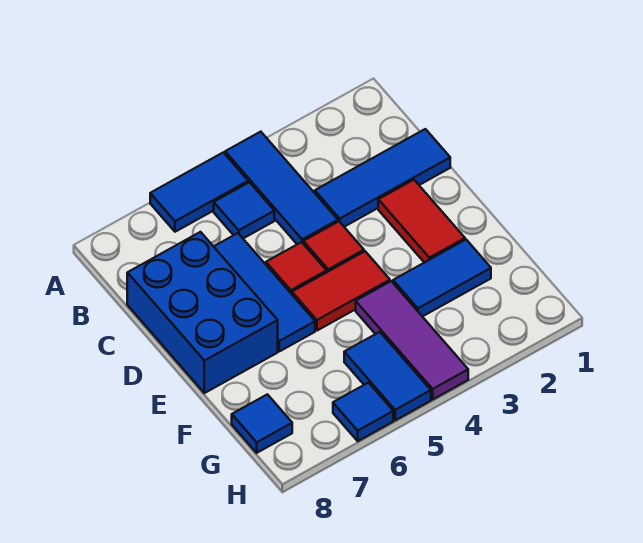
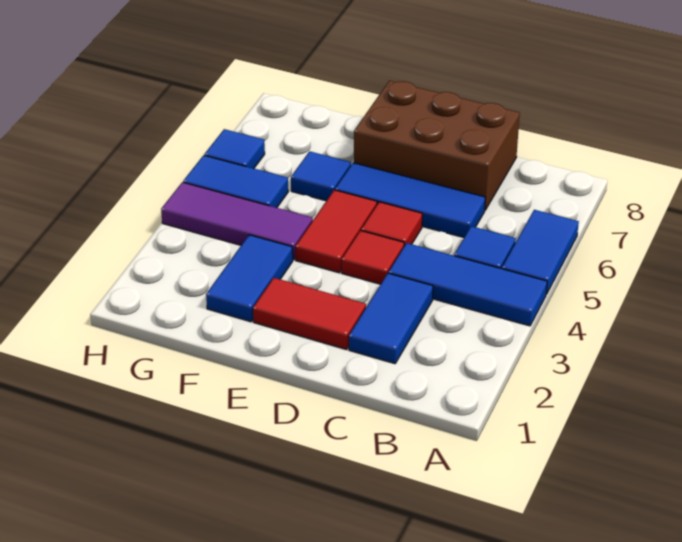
blue 1x3 tile [315,129,450,227] -> blue 1x2 tile [349,273,433,364]
blue 2x3 brick [127,232,278,393] -> brown 2x3 brick [354,81,520,210]
blue 1x1 tile [232,394,292,453] -> blue 1x1 tile moved to [291,151,351,201]

